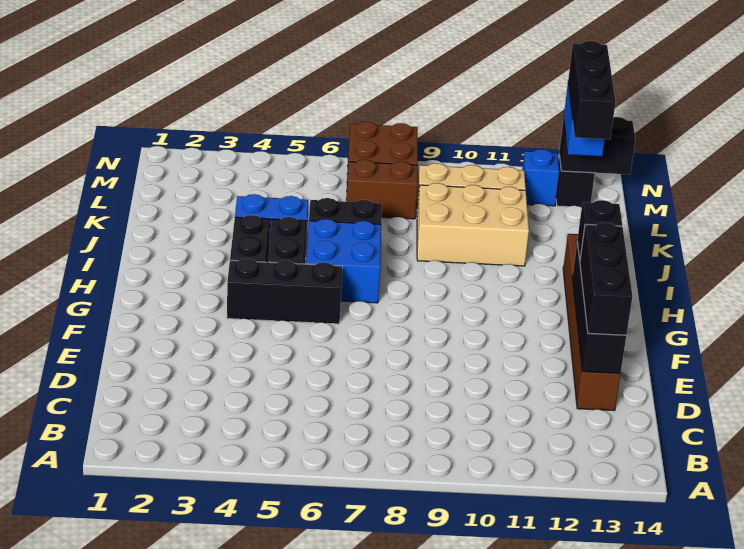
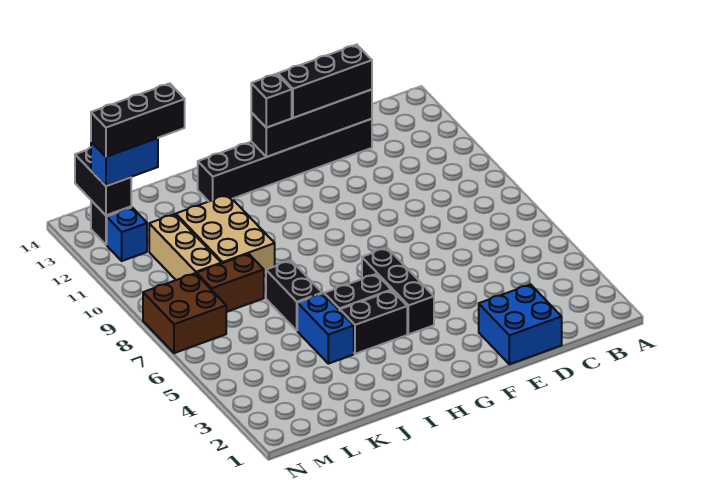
brown 1x6 brick [563,234,620,411] -> black 1x6 brick [198,119,372,201]
blue 2x2 brick [306,219,381,303] -> blue 2x2 brick moved to [479,284,562,364]
brown 1x2 brick [346,160,418,219] -> brown 1x2 brick turned to [197,254,264,312]

